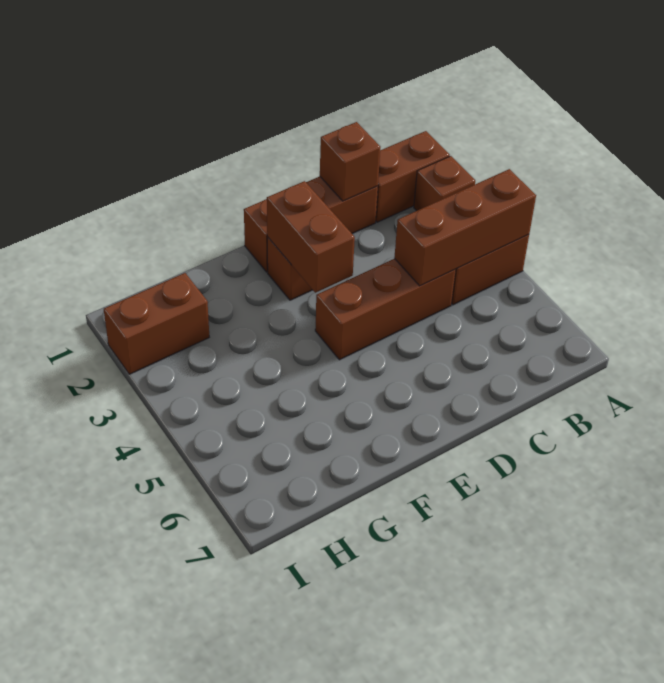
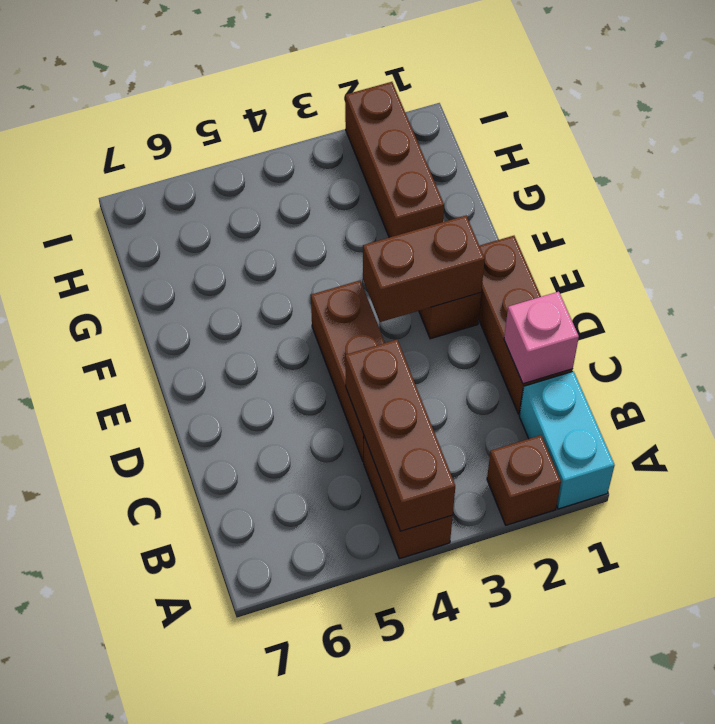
brown 1x2 brick [376,131,450,222] -> cyan 1x2 brick [519,371,615,509]
brown 1x1 brick [320,122,380,201] -> pink 1x1 brick [504,292,579,384]
brown 1x2 brick [104,273,209,374] -> brown 1x3 brick [345,82,444,238]

